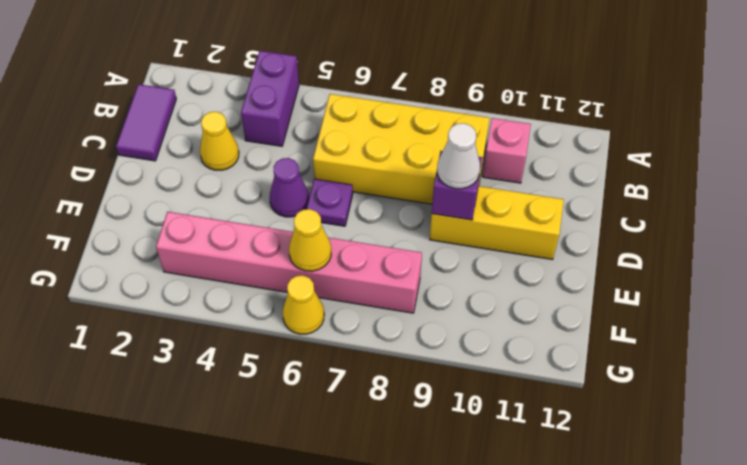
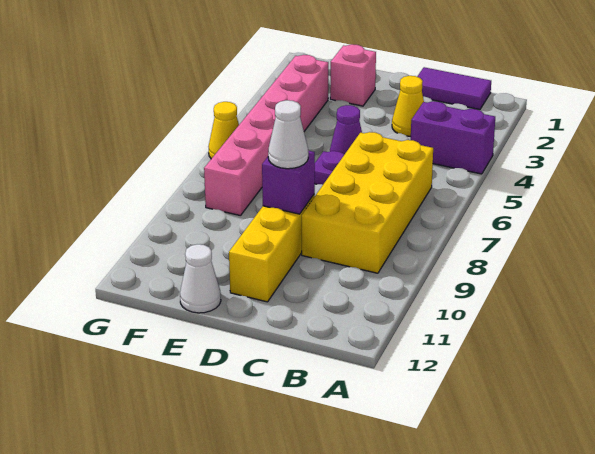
pink 1x1 brick [483,118,531,183] -> pink 1x1 brick moved to [330,44,376,106]
none -> white 1x1 cone [180,244,221,313]
yellow 1x1 cone [289,209,331,271] -> none

